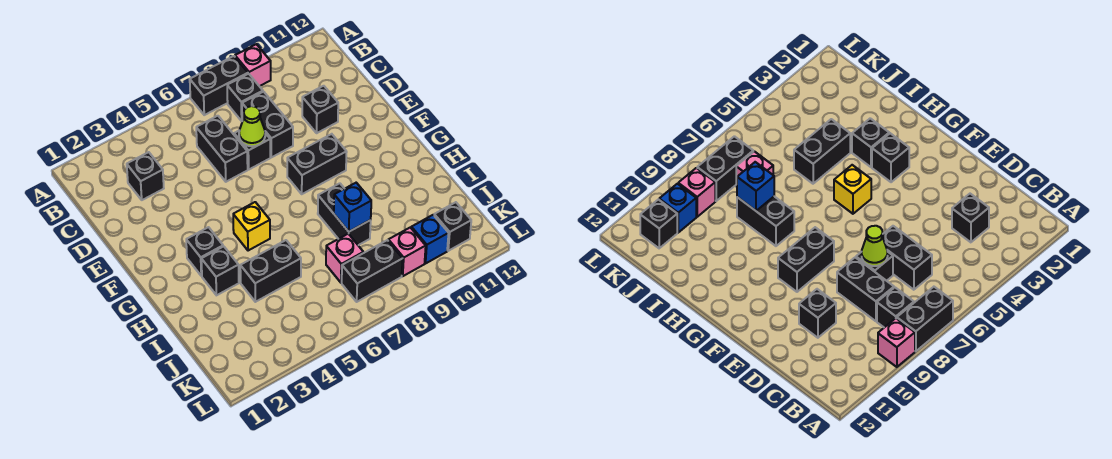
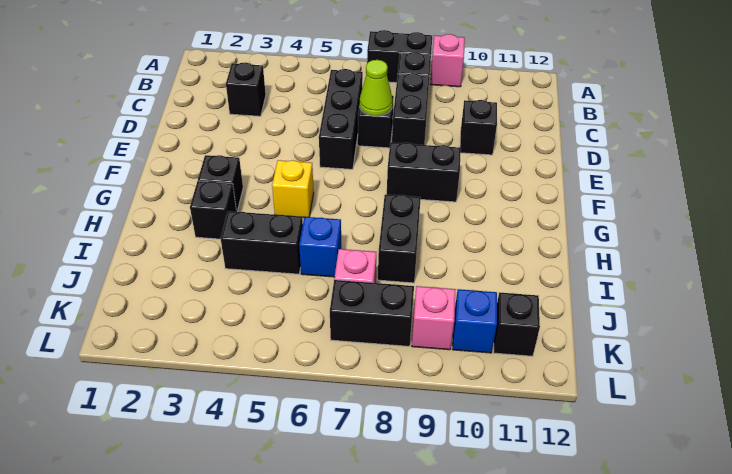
black 1x2 brick [196,116,248,182] -> black 1x3 brick [319,69,363,169]
blue 1x1 brick [334,183,371,231] -> blue 1x1 brick moved to [299,217,341,277]

